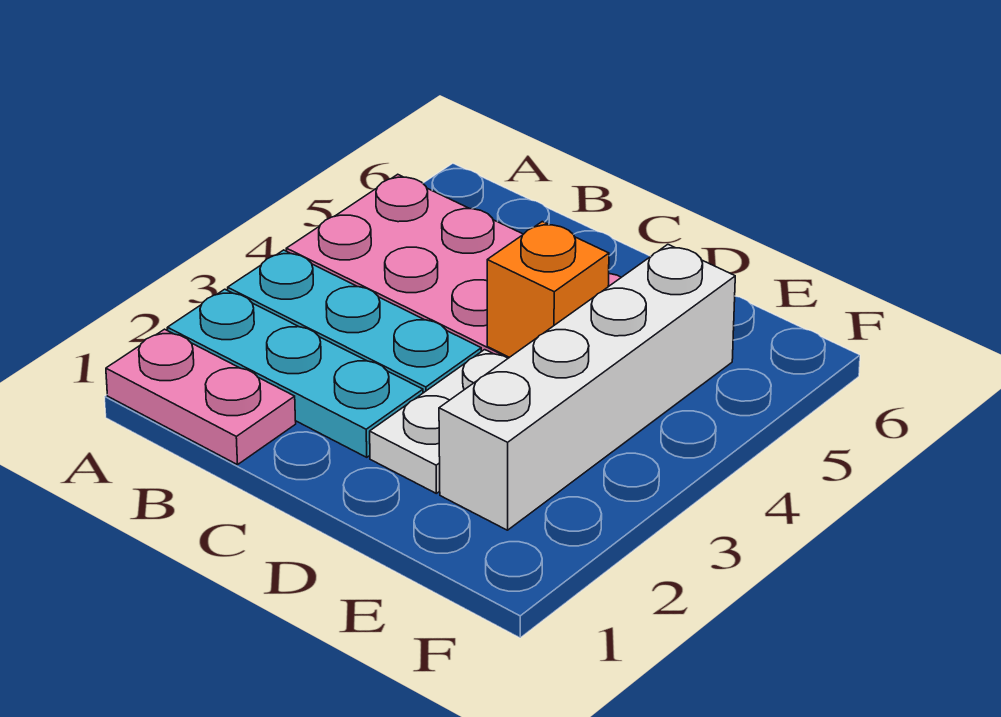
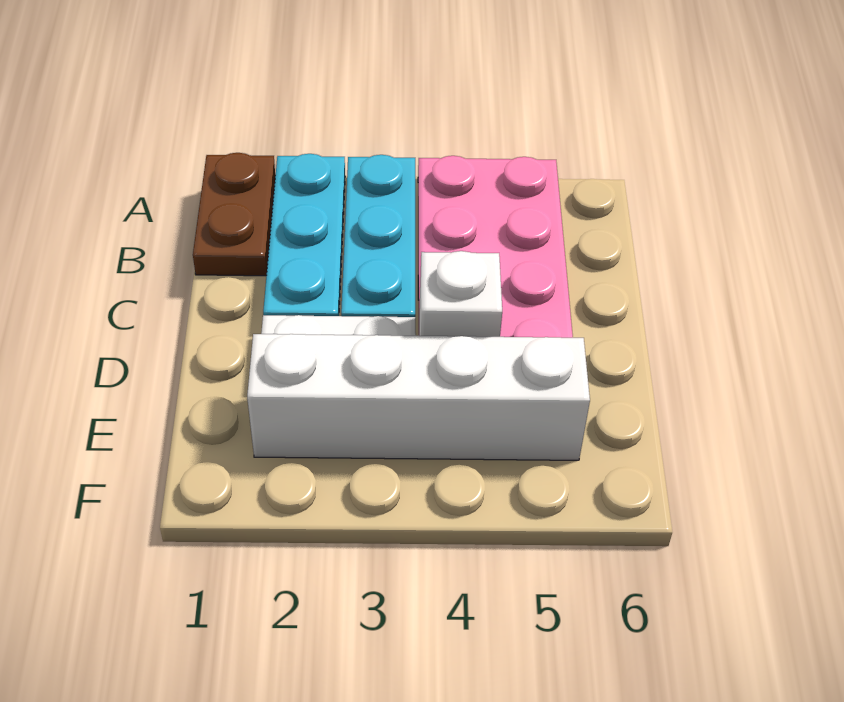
pink 1x2 plate [106,329,296,465] -> brown 1x2 plate [193,153,275,276]
orange 1x1 brick [487,222,609,357] -> white 1x1 brick [419,251,502,337]

